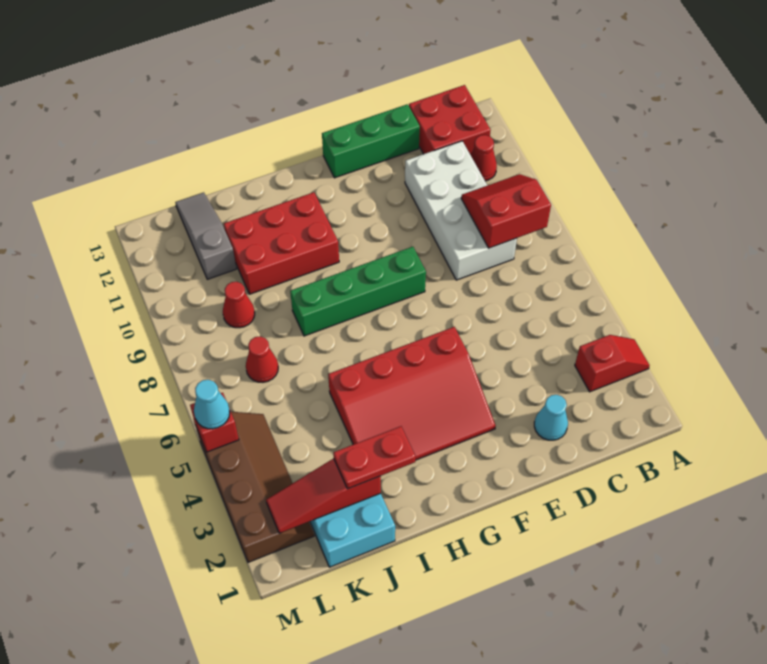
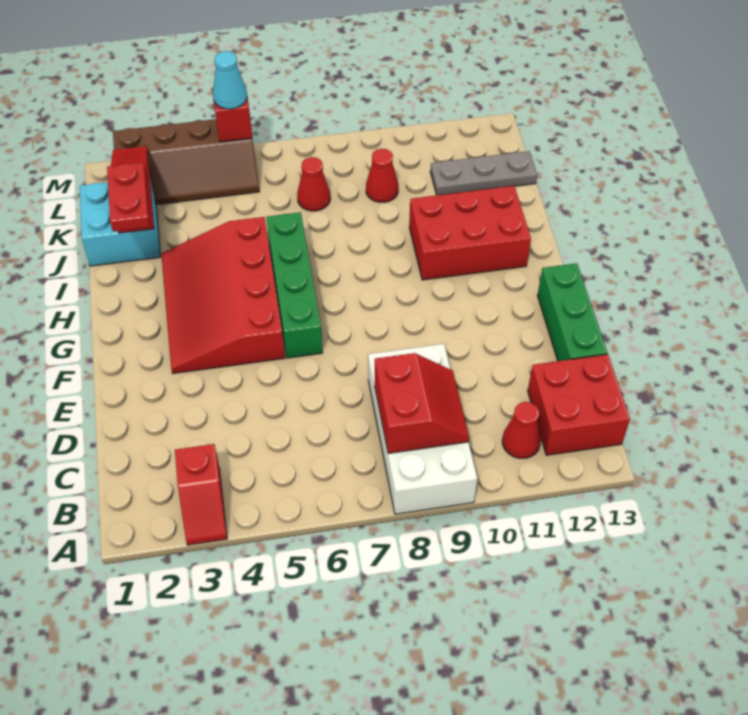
white 2x4 brick [405,141,517,280] -> white 2x4 brick turned to [368,344,477,514]
cyan 1x1 cone [534,395,568,440] -> none
green 1x4 brick [290,247,426,336] -> green 1x4 brick moved to [266,212,323,358]
red 2x3 brick [224,192,339,294] -> red 2x3 brick turned to [409,186,531,280]
grey 1x3 slope [175,192,236,279] -> grey 1x3 plate [430,151,537,195]

